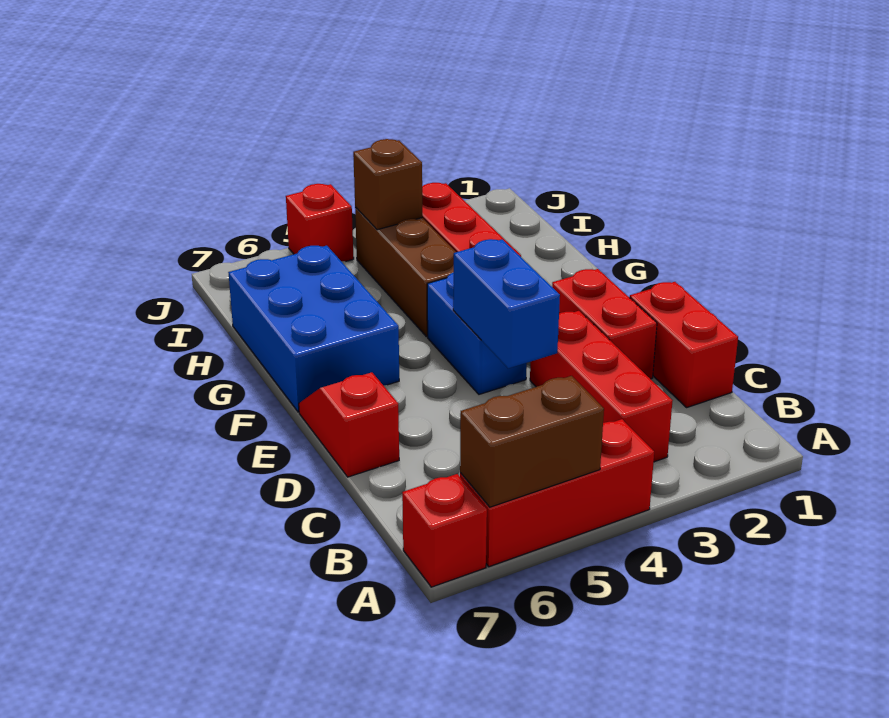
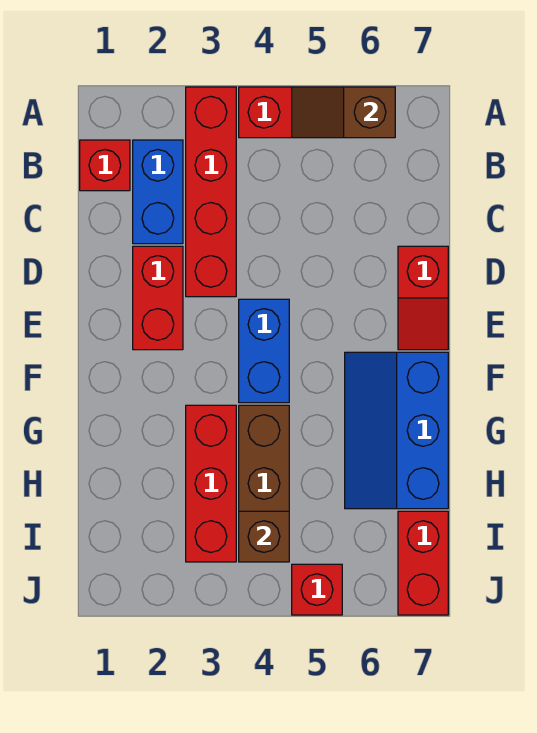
brown 1x2 brick [460,376,604,507] -> brown 1x2 slope [292,87,395,138]
red 1x1 brick [402,474,487,587] -> red 1x1 brick moved to [80,140,130,191]
red 1x3 brick [530,311,673,462] -> red 1x4 brick [186,87,236,297]
red 1x2 brick [630,282,738,407] -> red 1x2 brick moved to [398,511,448,615]
blue 1x2 brick [453,239,560,368] -> blue 1x2 brick moved to [133,140,183,244]
blue 2x3 brick [228,246,399,412] -> blue 2x3 slope [345,352,448,509]

